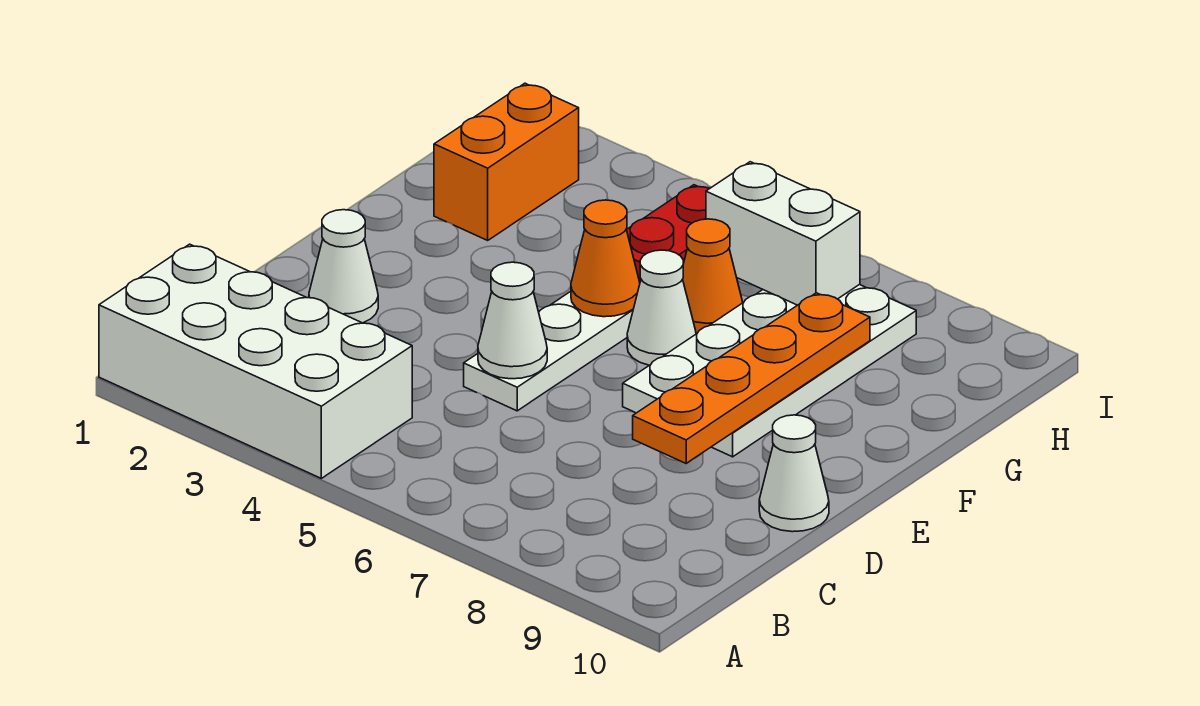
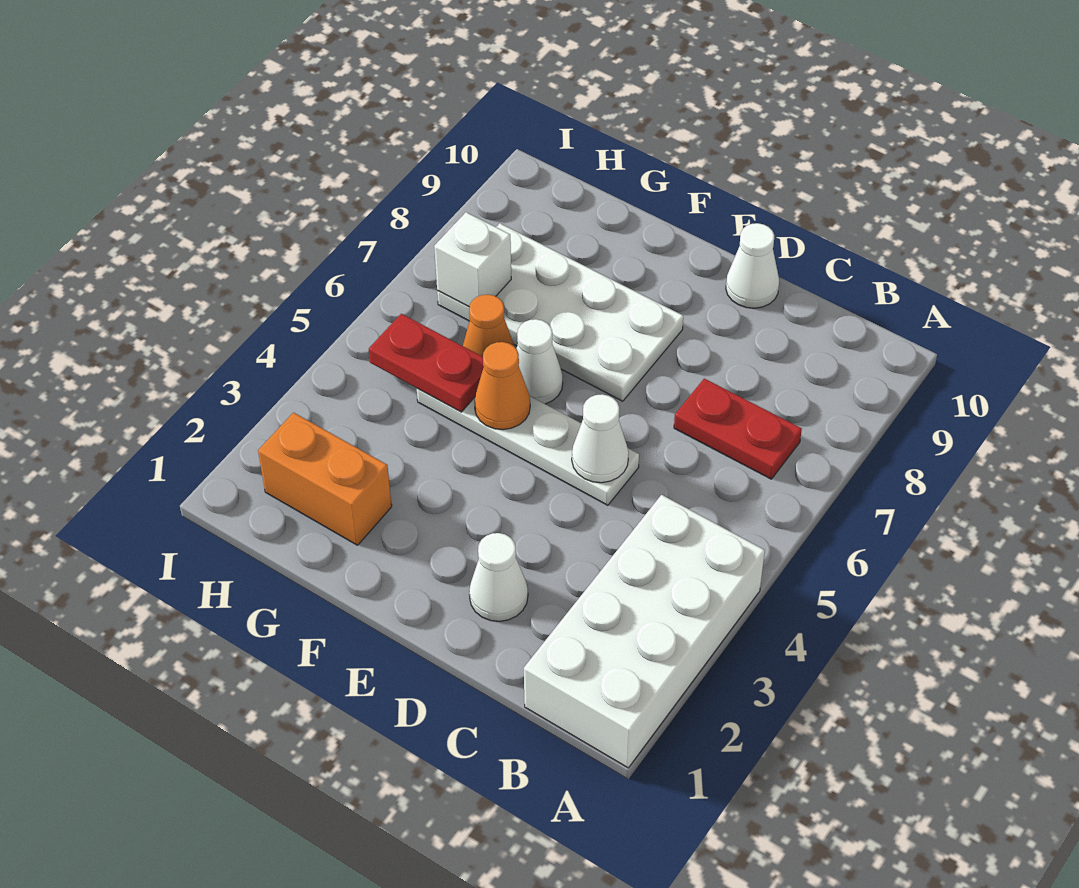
none -> red 1x2 plate [674,379,802,479]
orange 1x4 plate [633,293,870,463] -> none
white 1x2 brick [706,162,860,305] -> white 1x1 brick [434,212,511,307]

